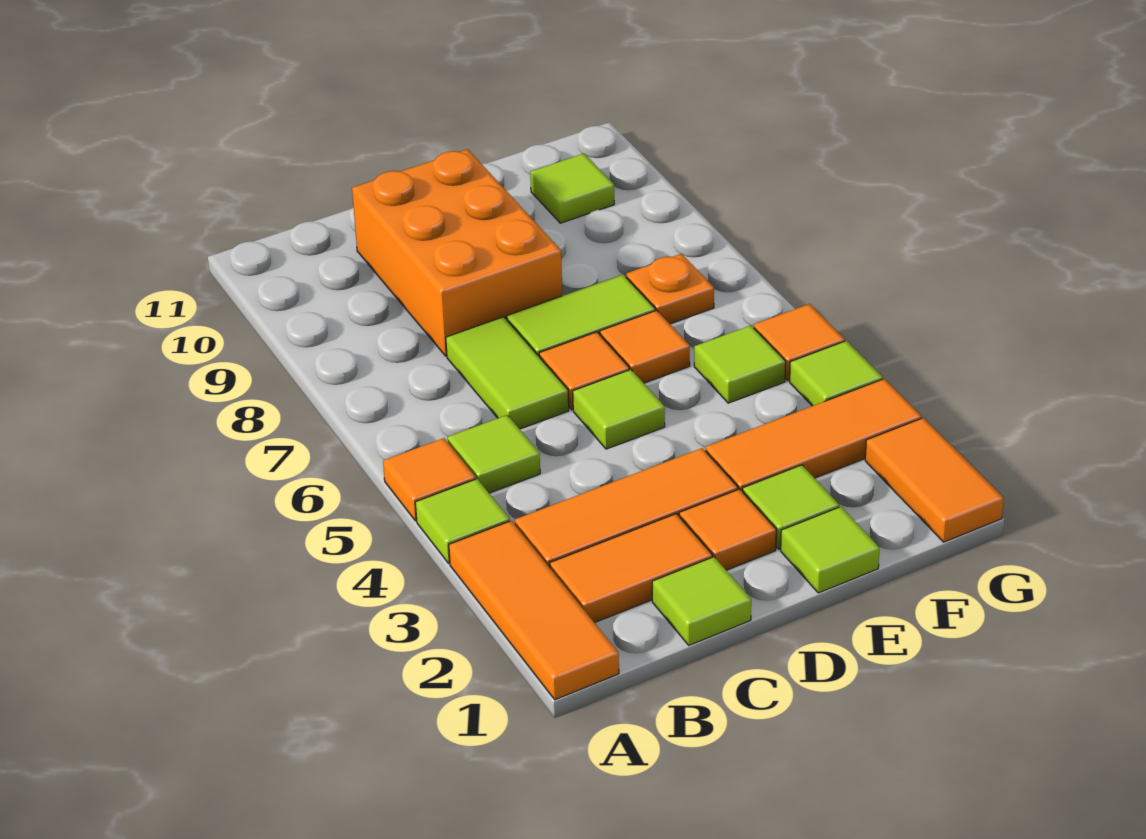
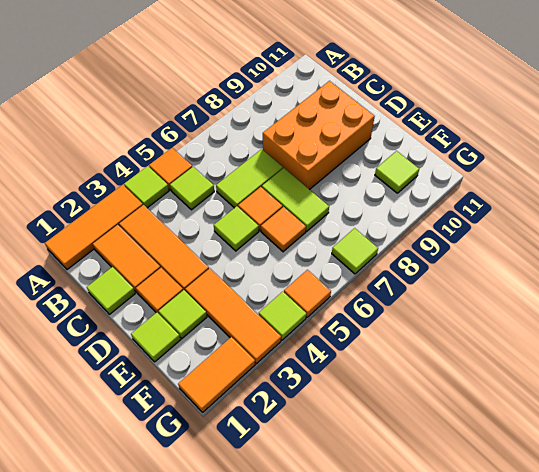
lime 1x1 tile [694,326,786,403] -> lime 1x1 tile moved to [332,228,378,274]
orange 1x1 plate [626,254,714,324] -> none

